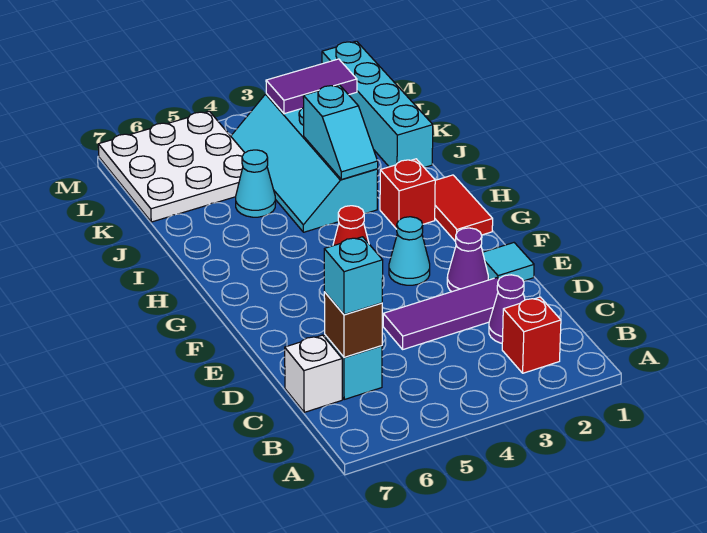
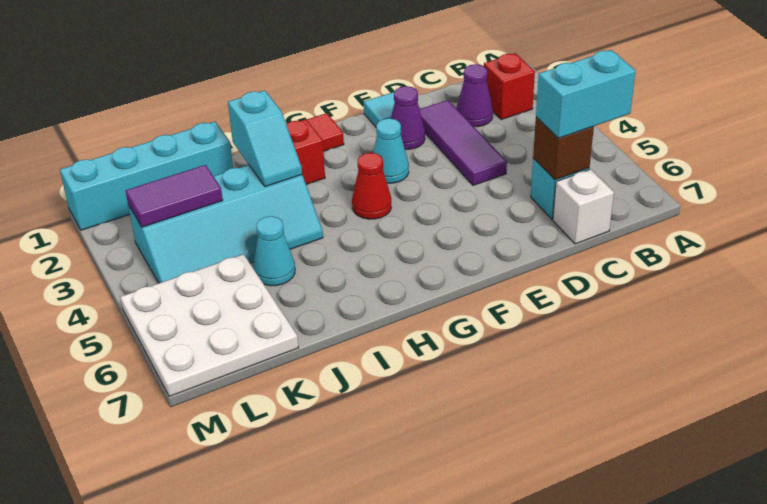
cyan 1x1 brick [324,237,383,315] -> cyan 1x2 brick [536,50,635,138]
cyan 1x2 slope [303,85,378,179] -> cyan 1x2 slope turned to [228,90,302,187]
purple 1x2 tile [266,59,357,114] -> purple 1x2 tile turned to [126,165,223,227]

